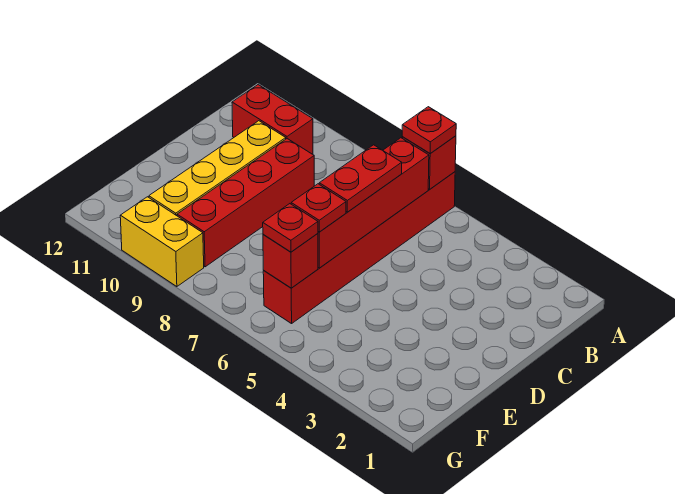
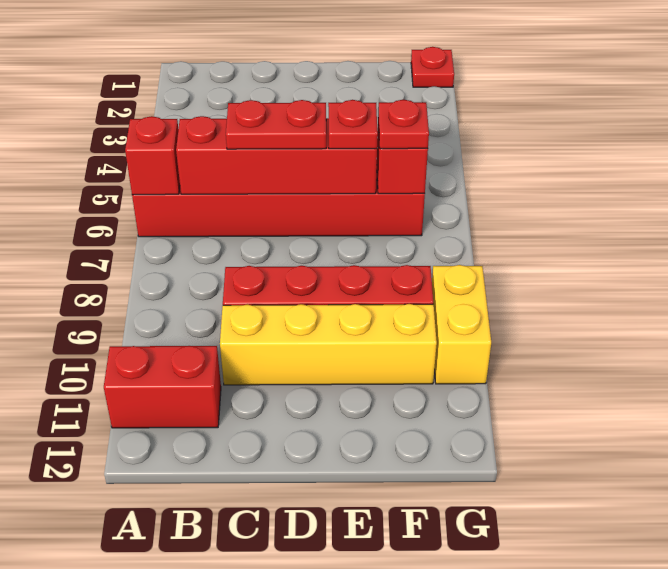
red 1x1 plate [402,107,456,153] -> red 1x1 plate moved to [411,47,454,87]
red 1x2 brick [232,85,313,154] -> red 1x2 brick turned to [104,346,221,428]

